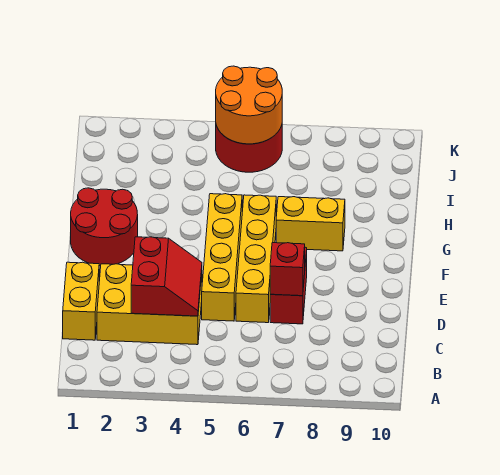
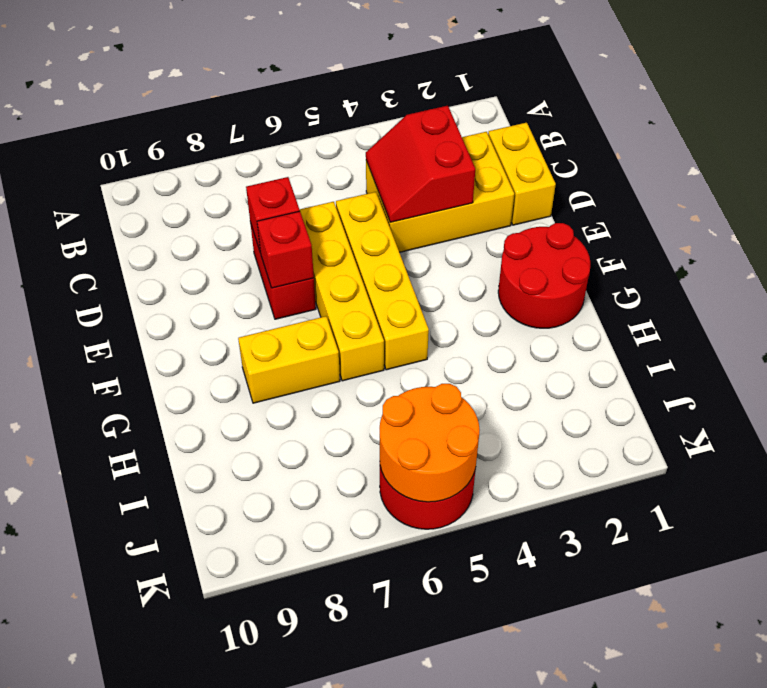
none -> red 1x1 brick [257,211,314,288]

